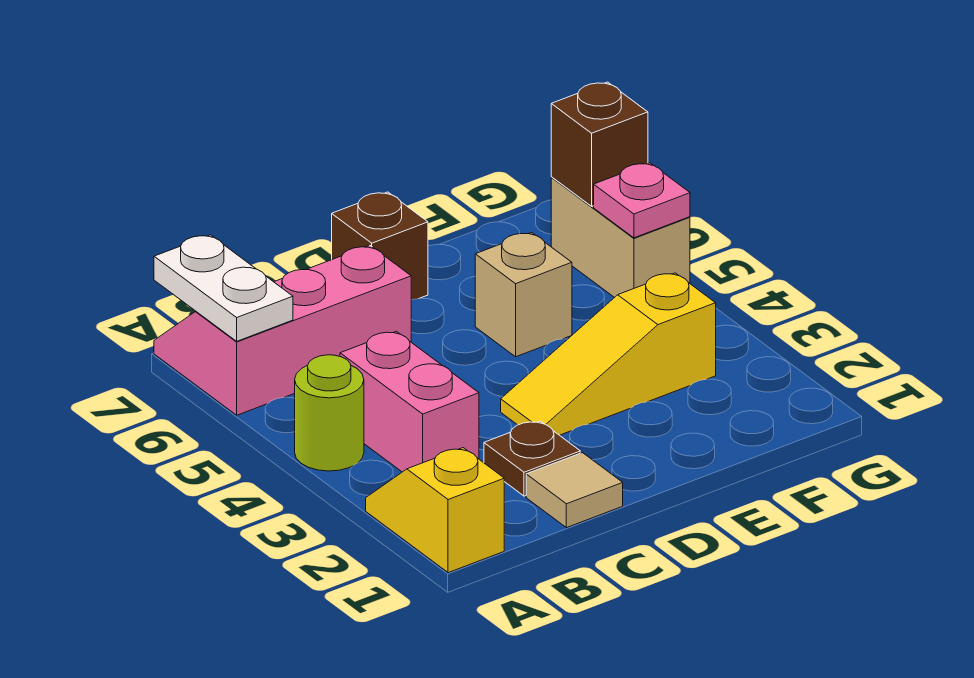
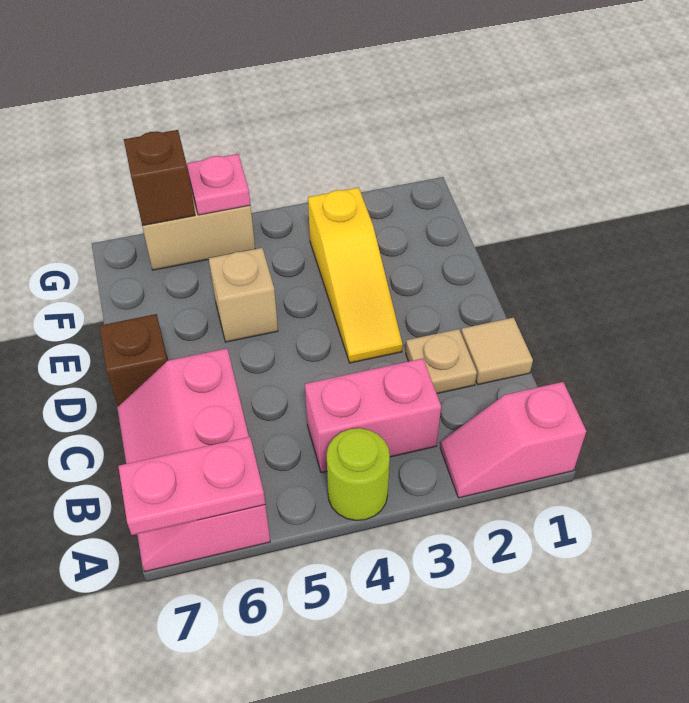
yellow 1x2 slope [366,448,504,573] -> pink 1x2 slope [440,382,586,498]
white 1x2 plate [154,235,293,341] -> pink 1x2 plate [118,437,265,535]
brown 1x1 plate [484,421,580,496] -> tan 1x1 plate [406,329,477,394]

